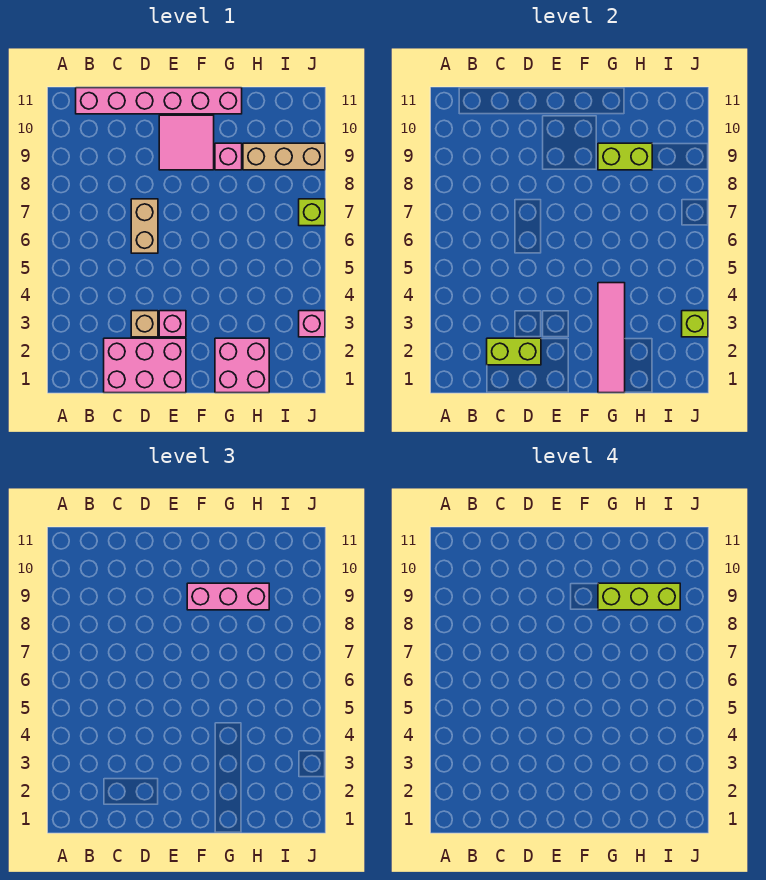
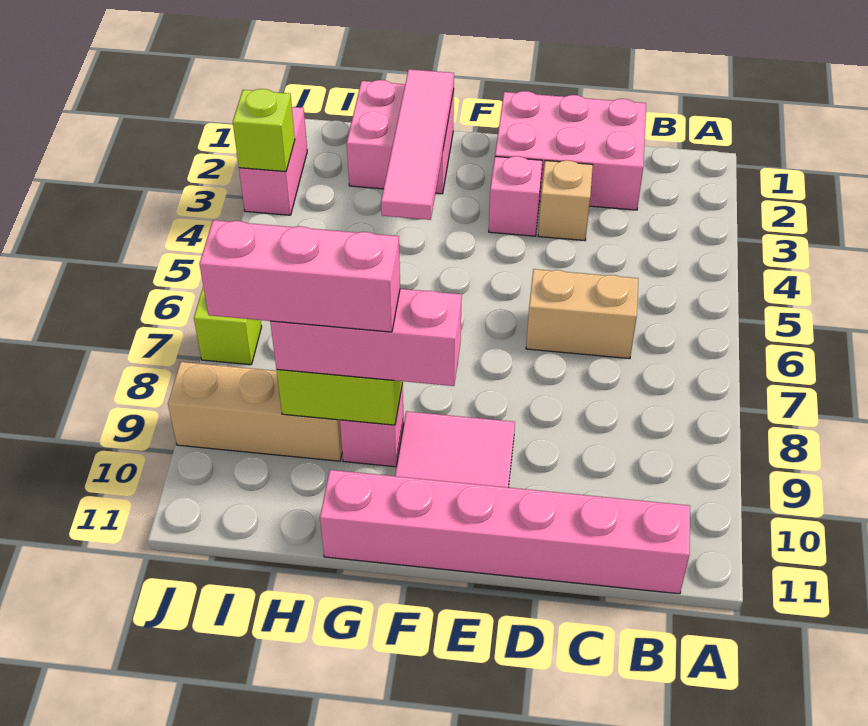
lime 1x2 brick [487,338,541,365] -> none
tan 1x2 brick [131,199,158,253] -> tan 1x2 brick turned to [526,269,638,359]
lime 1x3 brick [598,583,680,610] -> pink 1x3 brick [199,220,400,332]
pink 1x1 brick [299,311,325,337] -> pink 1x2 brick [239,107,307,215]

